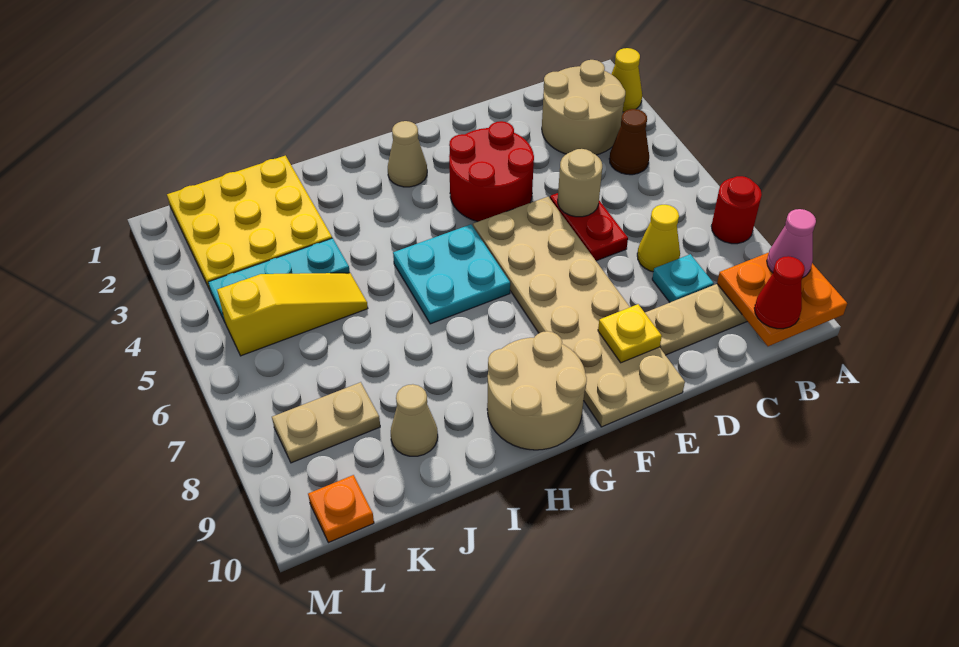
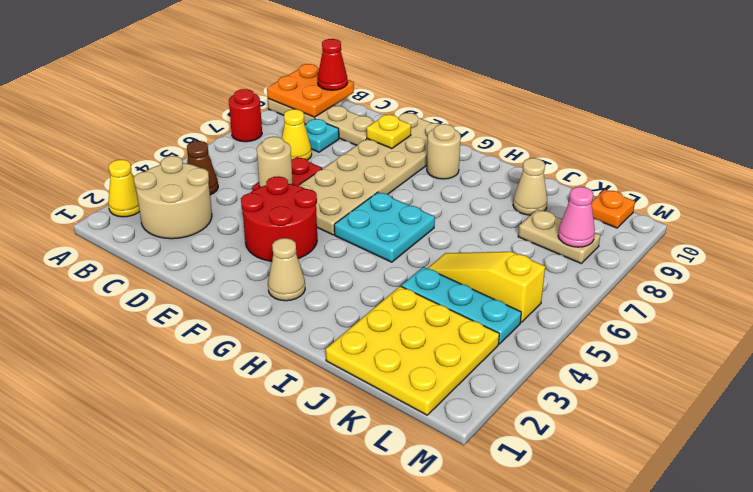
pink 1x1 cone [767,209,816,277] -> pink 1x1 cone moved to [558,187,595,247]
tan 2x2 round brick [487,331,587,450] -> tan 1x1 round brick [427,124,461,179]

